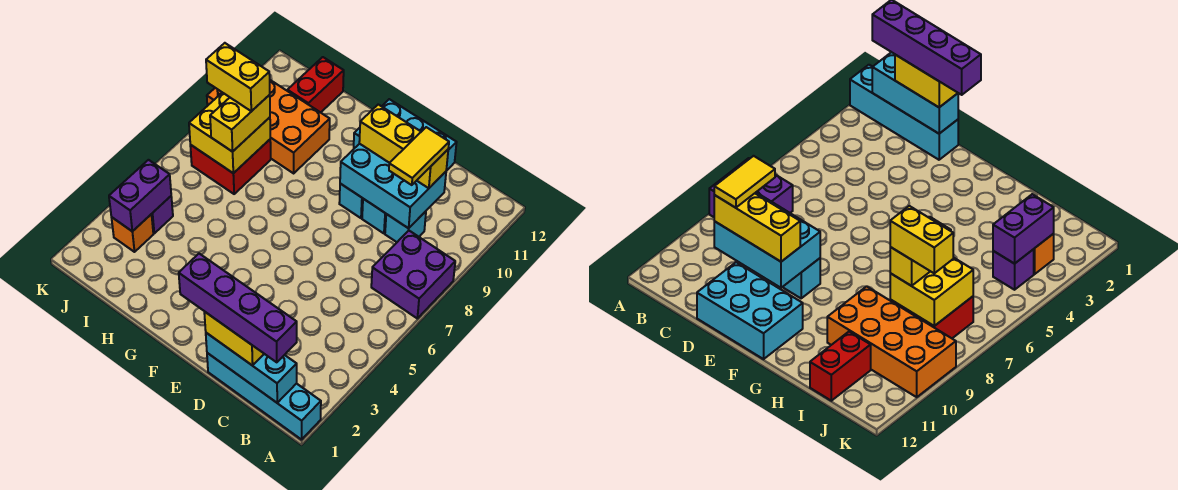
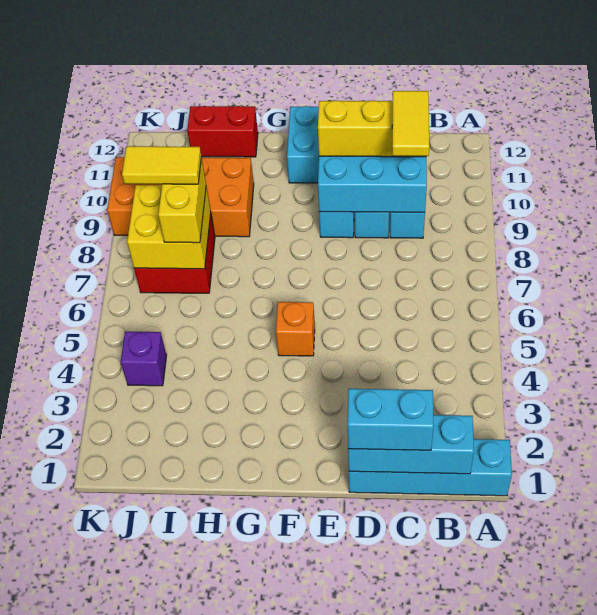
purple 2x2 brick [371,231,455,318] -> none
purple 1x4 brick [179,254,297,362] -> none
yellow 1x2 brick [204,312,264,366] -> cyan 1x2 brick [348,389,434,450]
yellow 1x2 brick [206,43,270,111] -> yellow 1x2 tile [122,146,201,184]
red 1x2 brick [287,57,344,112] -> red 1x2 brick turned to [187,106,258,157]
orange 1x1 brick [111,214,153,252] -> orange 1x1 brick moved to [276,302,315,356]
purple 1x2 brick [109,160,171,231] -> none

